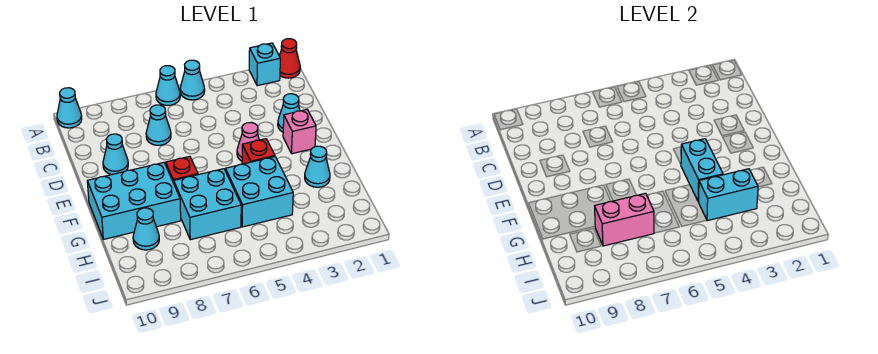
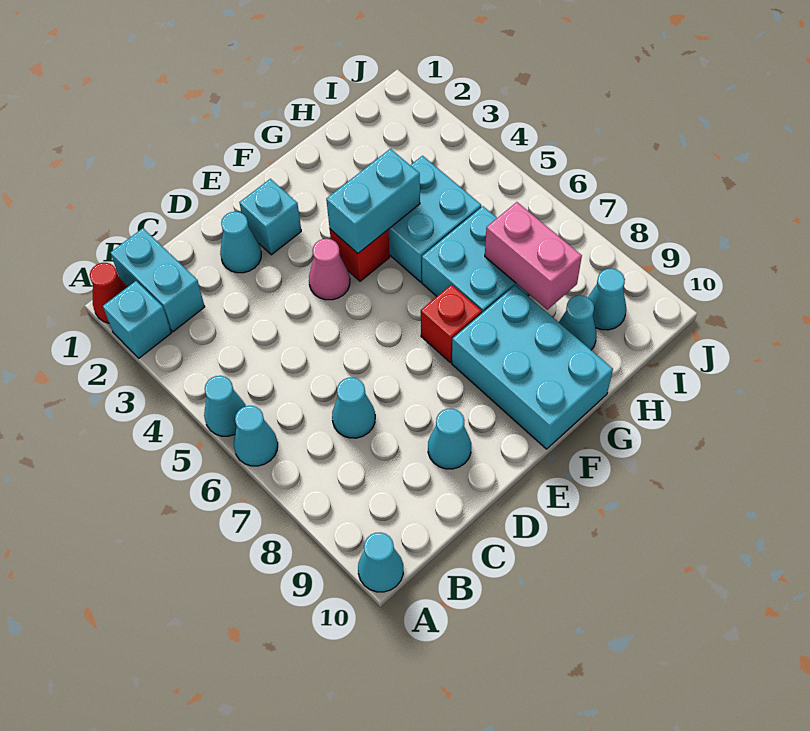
pink 1x1 brick [283,110,316,154] -> cyan 1x1 brick [239,179,301,255]
cyan 1x1 cone [305,146,330,187] -> cyan 1x1 cone moved to [588,269,626,330]
cyan 1x2 brick [699,169,758,221] -> cyan 1x2 brick moved to [110,228,205,332]

